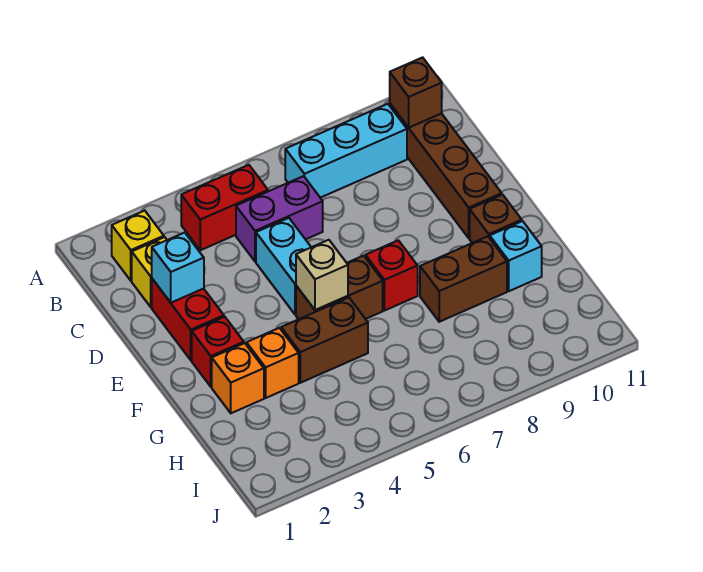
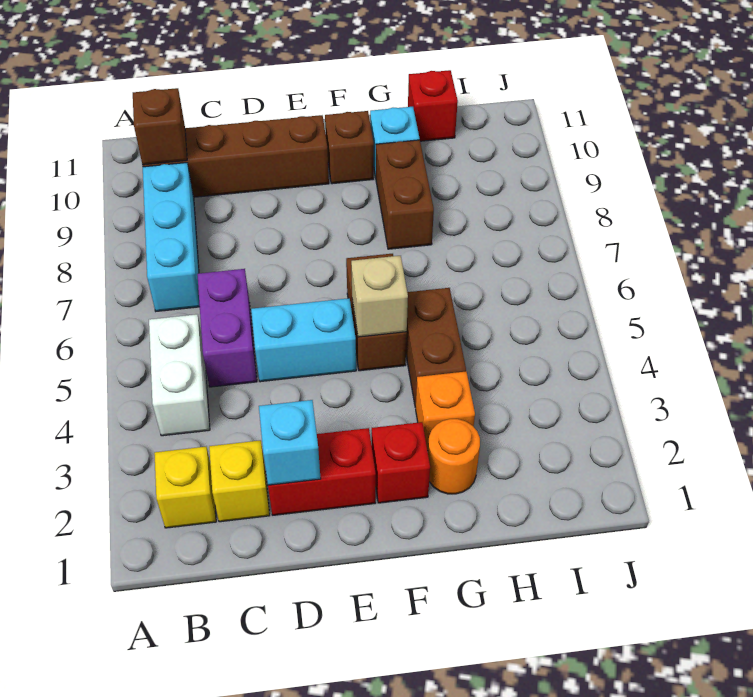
red 1x2 brick [181,165,268,250] -> white 1x2 brick [149,314,210,436]
red 1x1 brick [365,240,418,311] -> red 1x1 brick moved to [408,70,458,141]
orange 1x1 brick [212,343,264,413] -> orange 1x1 round brick [428,419,480,494]

